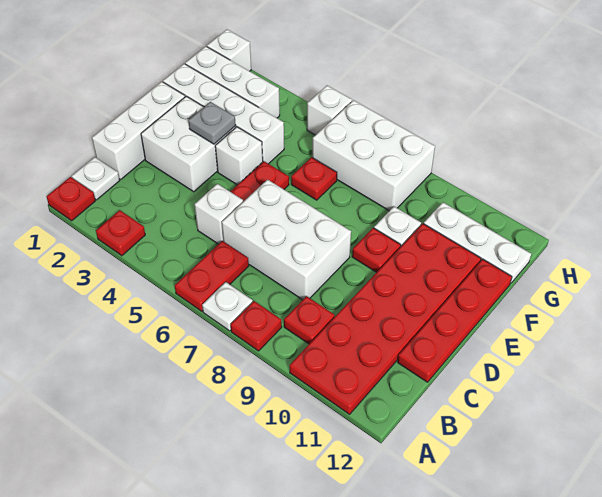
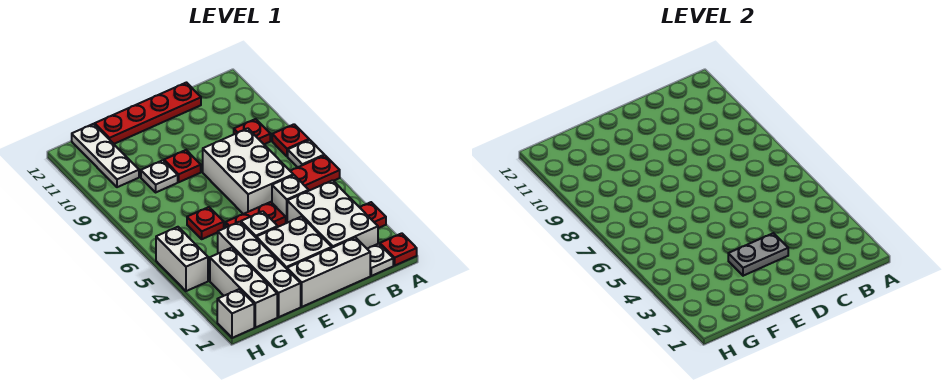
red 2x6 plate [289,224,481,414] -> none
grey 1x1 plate [189,102,236,144] -> grey 1x2 plate [728,233,788,276]
white 2x3 brick [313,100,435,211] -> white 2x3 brick moved to [287,180,378,249]
white 1x1 brick [307,86,352,135] -> white 1x2 brick [156,227,208,291]

